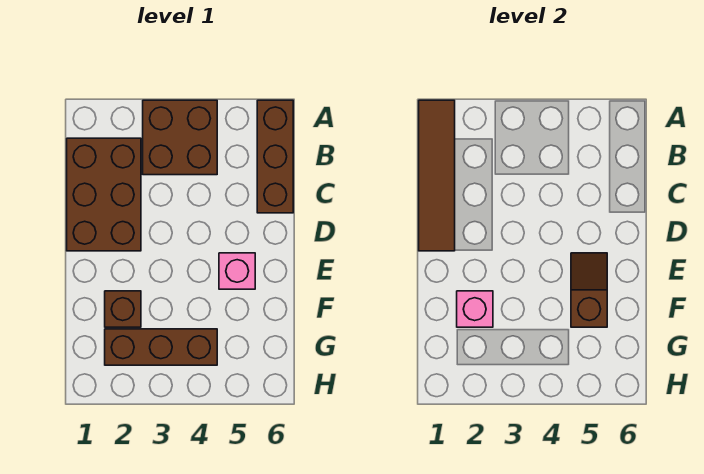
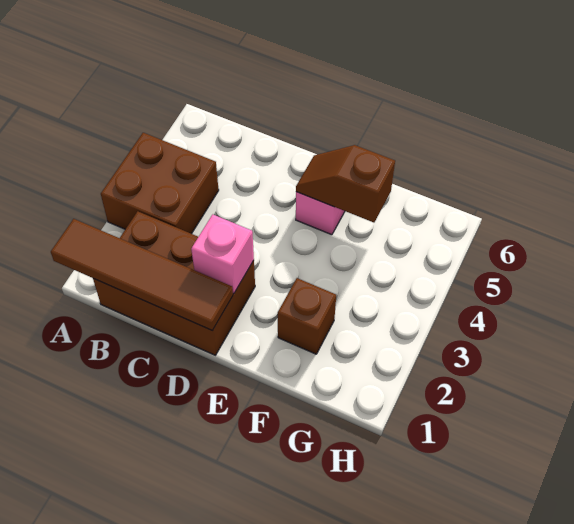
brown 1x3 brick [257,100,293,213] -> none
pink 1x1 brick [457,291,493,327] -> pink 1x1 brick moved to [191,215,254,293]
brown 1x3 brick [105,329,217,365] -> none

